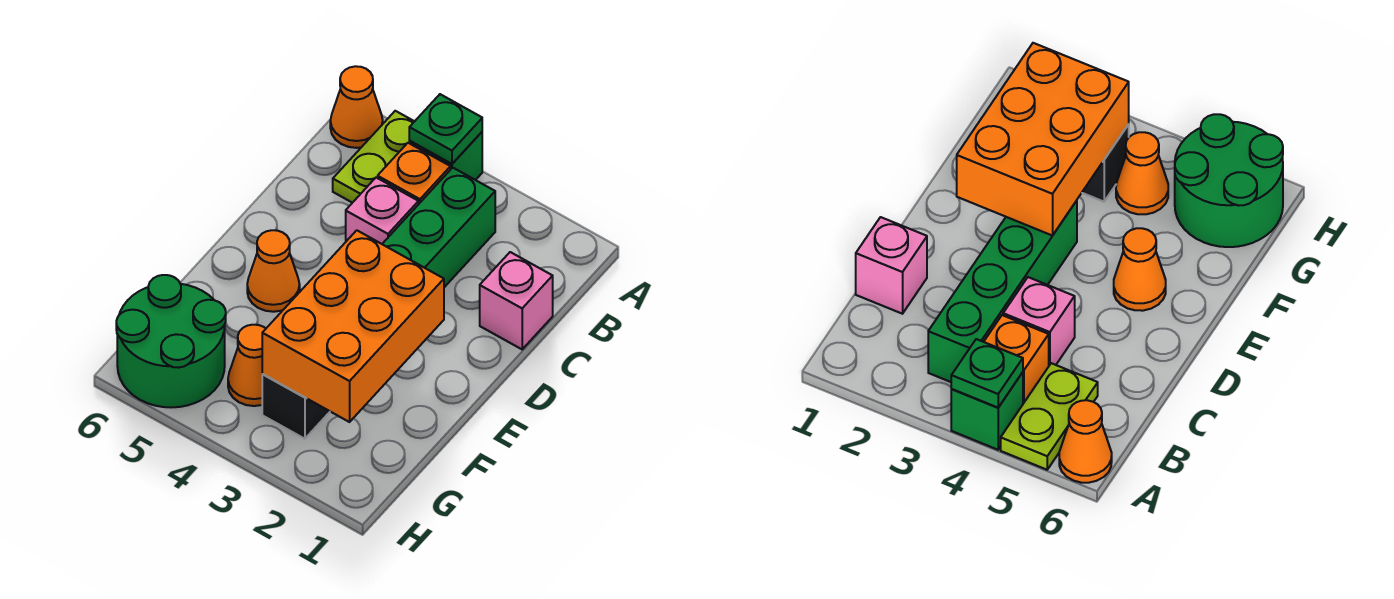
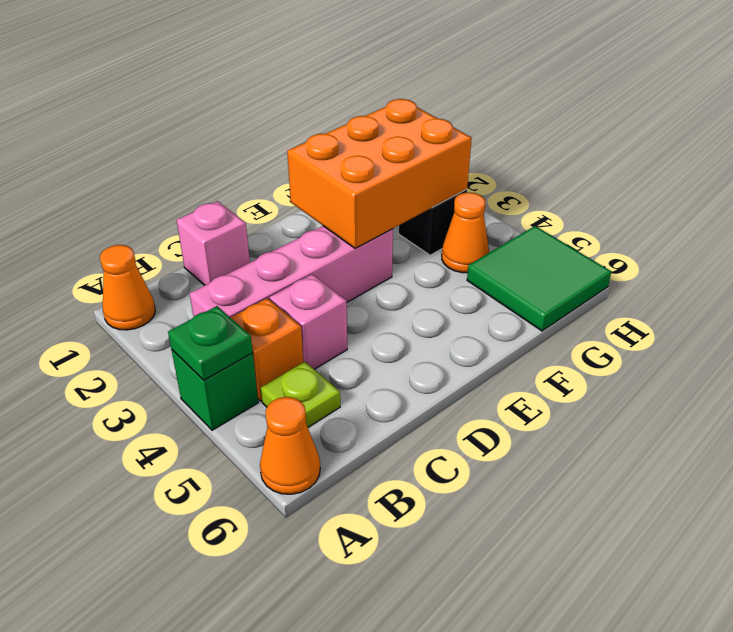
lime 1x2 plate [333,111,415,203] -> lime 1x1 plate [261,362,340,427]
green 1x4 brick [383,168,495,287] -> pink 1x4 brick [190,226,393,318]
orange 1x1 cone [247,230,300,312] -> orange 1x1 cone moved to [100,245,155,330]
green 2x2 round brick [116,275,226,408] -> green 2x2 tile [467,226,611,331]

